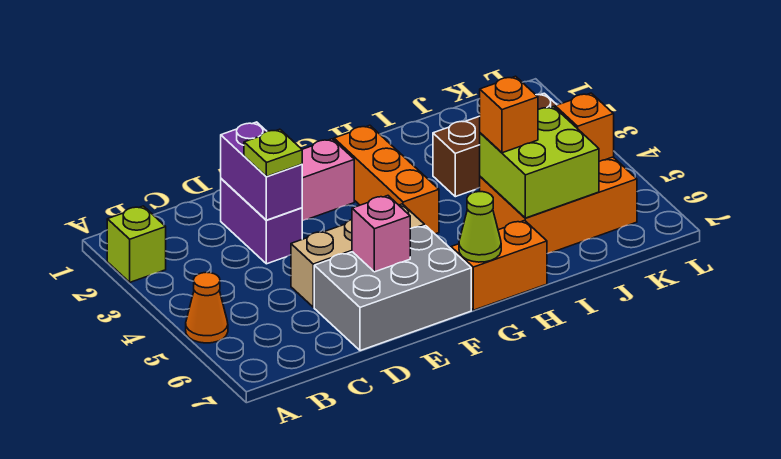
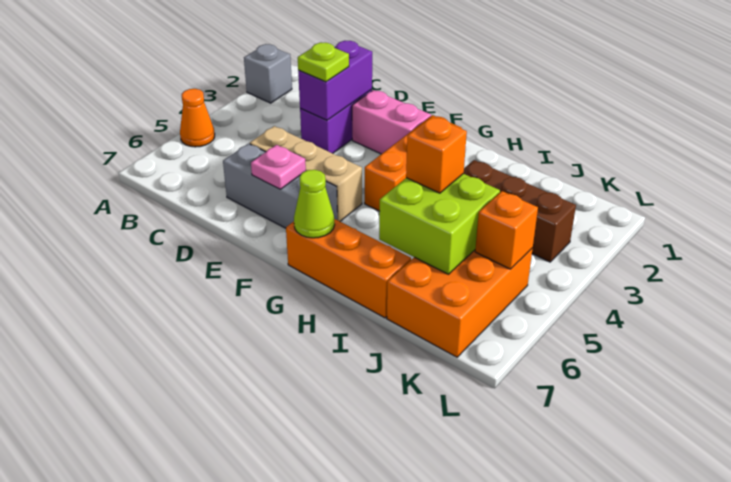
lime 1x1 brick [107,206,166,282] -> grey 1x1 brick [244,44,292,103]
grey 2x3 brick [314,226,471,351] -> grey 1x3 brick [223,144,337,228]
pink 1x1 brick [352,196,410,272] -> pink 1x1 plate [251,145,306,189]
orange 1x2 brick [451,220,547,310] -> orange 1x3 brick [286,219,411,318]
orange 2x3 brick [480,157,637,254] -> orange 2x3 brick turned to [387,248,533,357]

